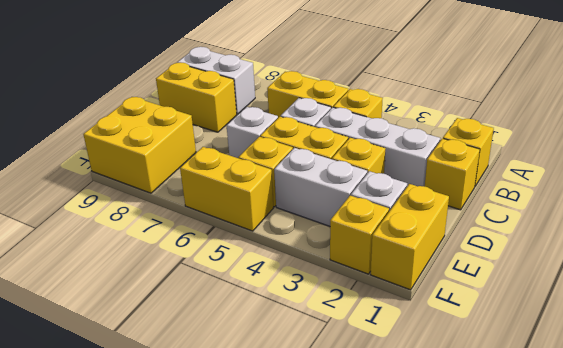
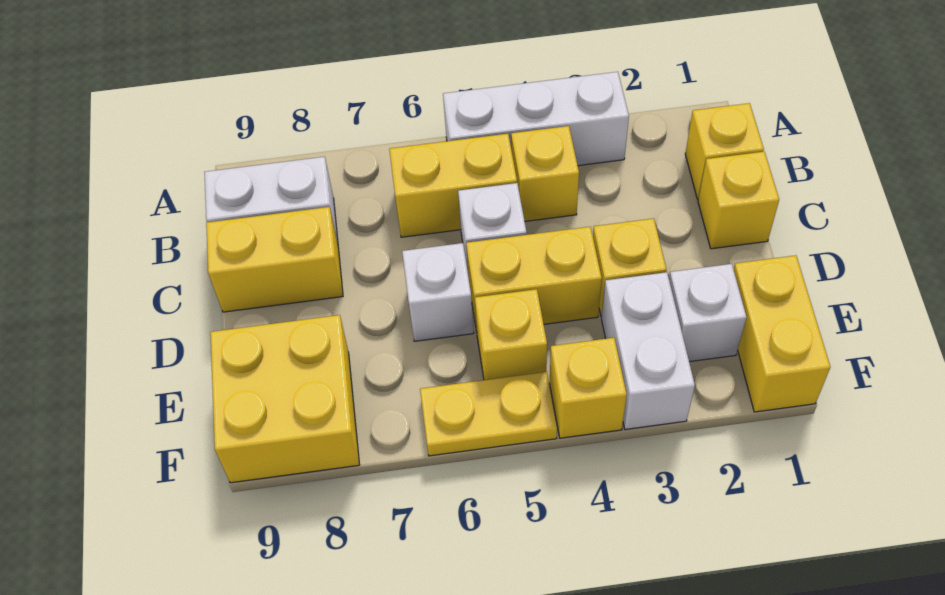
white 1x3 brick [315,107,440,187] -> white 1x3 brick moved to [443,72,629,166]
white 1x2 brick [274,148,367,226] -> white 1x2 brick turned to [602,272,695,429]
yellow 1x1 brick [330,196,389,274] -> yellow 1x1 brick moved to [550,338,627,438]
yellow 1x2 brick [180,147,273,231] -> yellow 1x2 plate [420,372,557,456]

